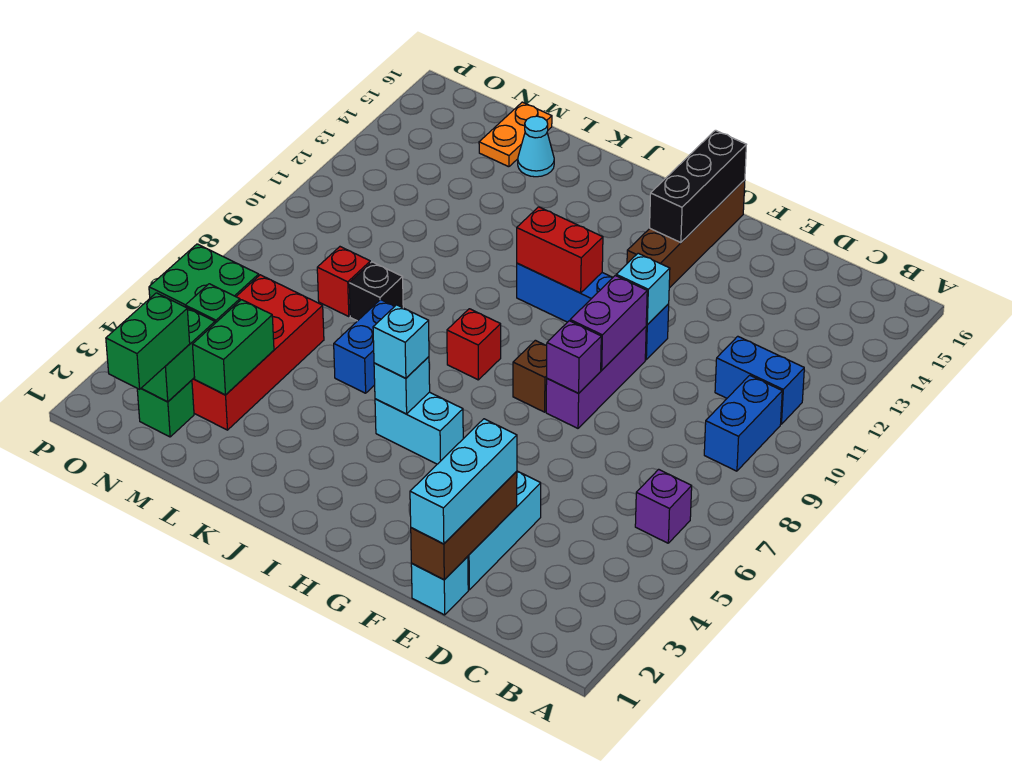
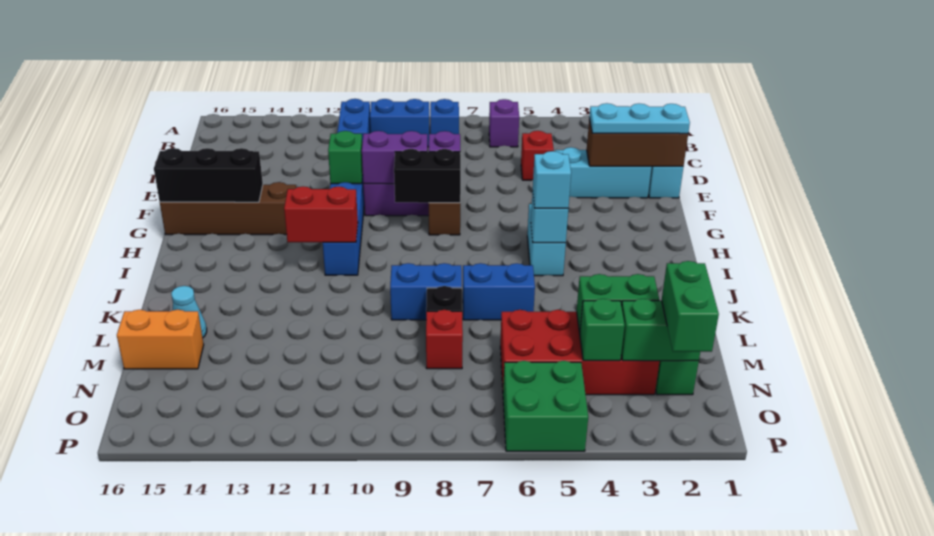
none -> blue 1x1 brick [430,99,459,134]
cyan 1x3 brick [410,419,517,544] -> cyan 1x3 plate [589,103,690,134]
cyan 1x1 brick [616,253,670,325] -> green 1x1 brick [328,131,363,184]
none -> black 1x2 brick [394,149,461,203]
red 1x2 brick [517,207,603,293] -> red 1x2 brick turned to [284,186,358,242]
red 1x1 brick [447,309,501,380] -> red 1x1 brick moved to [521,131,554,180]
none -> blue 1x2 brick [390,263,462,320]
orange 1x2 plate [479,102,552,167] -> orange 1x2 brick [117,310,204,369]
green 1x2 brick [106,293,190,389] -> green 1x2 brick turned to [662,261,719,352]

